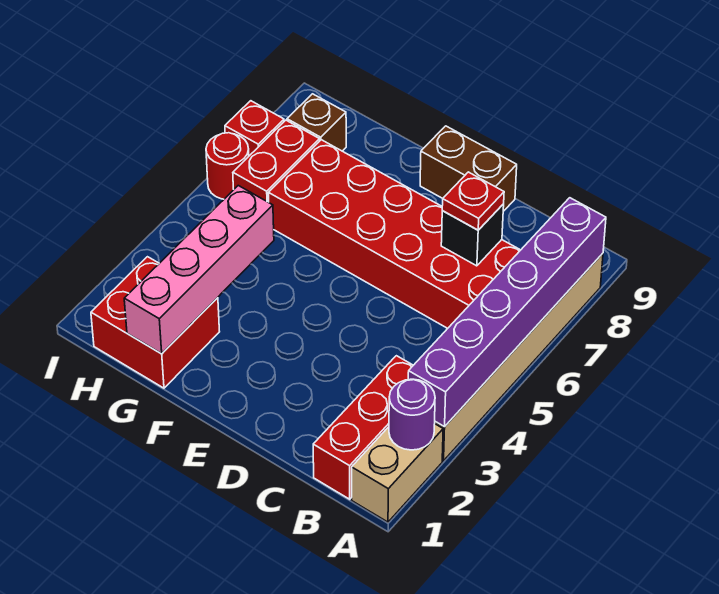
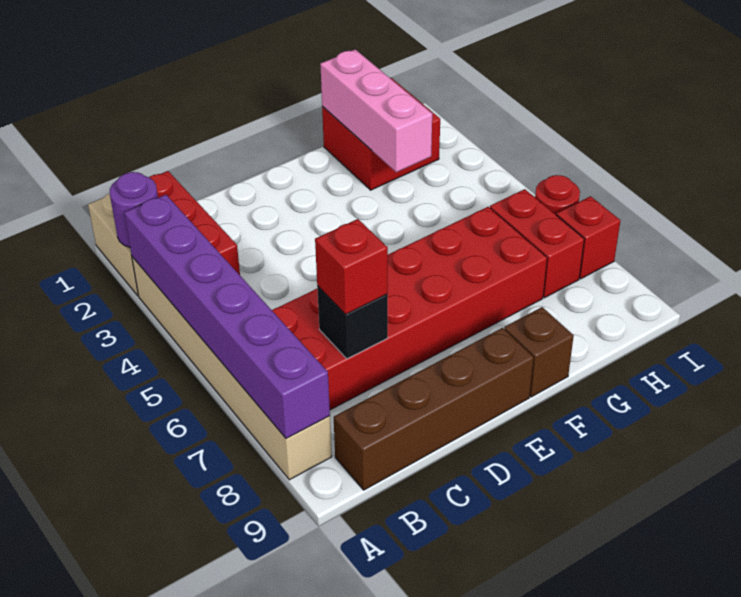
red 1x1 plate [442,172,504,230] -> red 1x1 brick [315,219,388,314]
brown 1x2 brick [420,126,517,211] -> brown 1x4 brick [334,328,534,490]
pink 1x4 brick [124,186,274,354] -> pink 1x3 brick [320,49,432,172]
brown 1x1 brick [287,94,346,151] -> brown 1x1 brick moved to [504,307,574,397]

